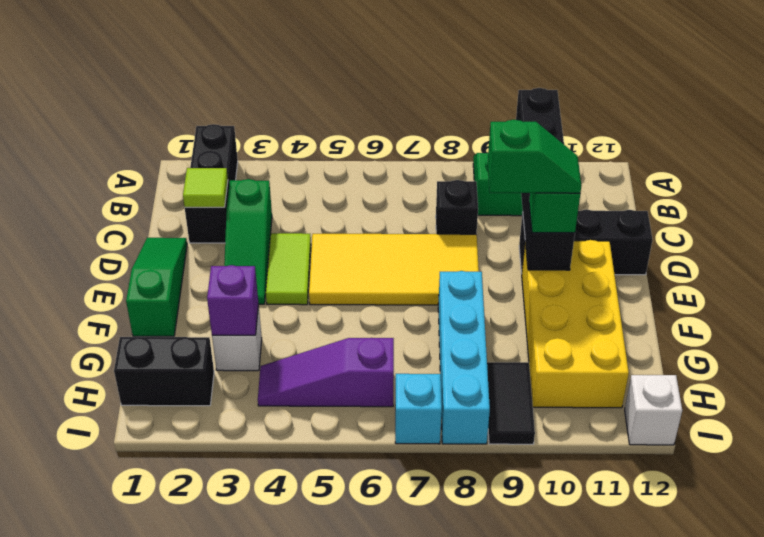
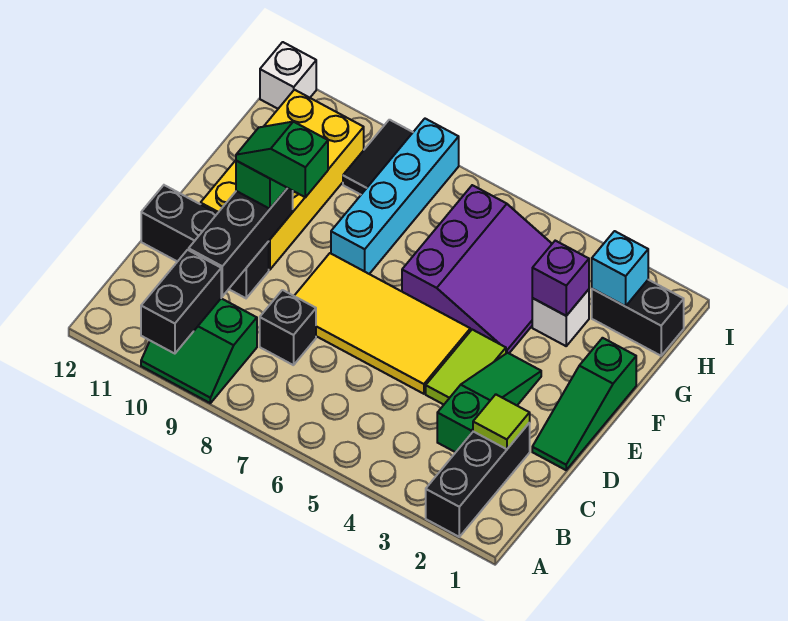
purple 1x3 slope [258,338,394,407] -> purple 3x3 slope [402,185,552,353]
cyan 1x1 brick [395,374,442,444] -> cyan 1x1 brick moved to [592,231,648,306]

